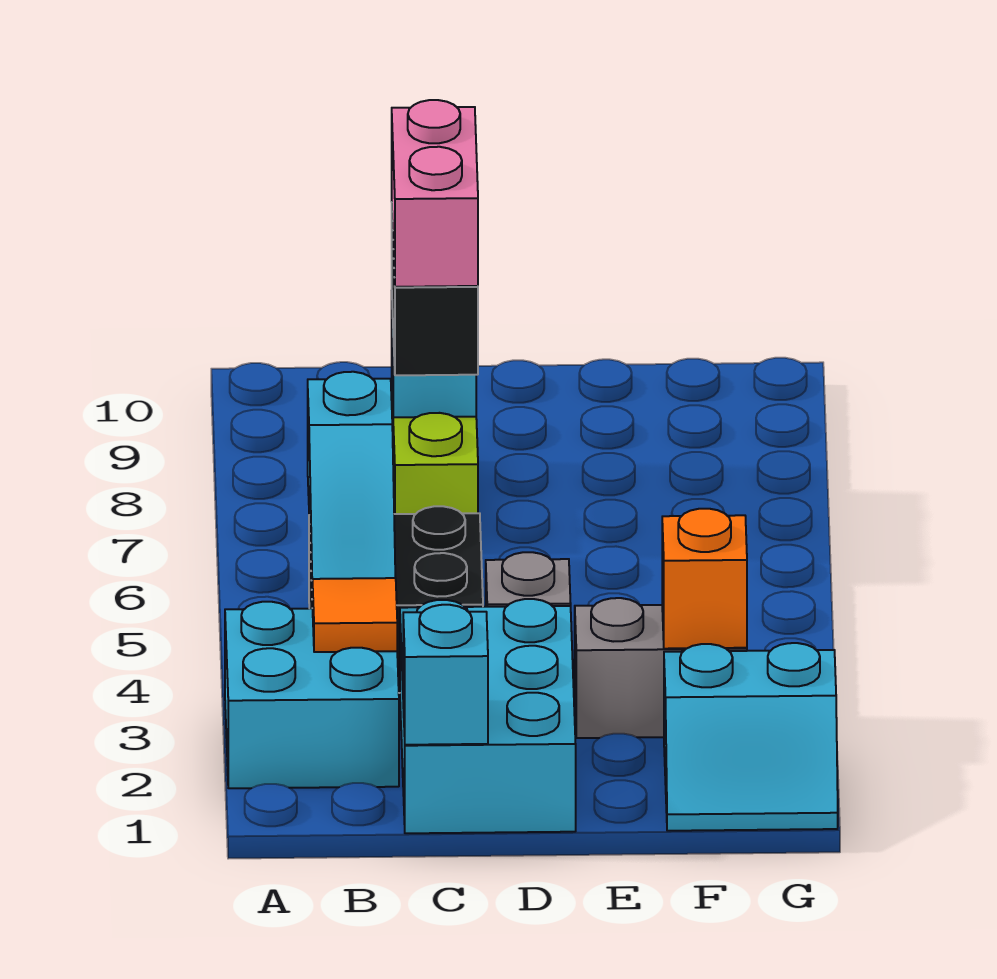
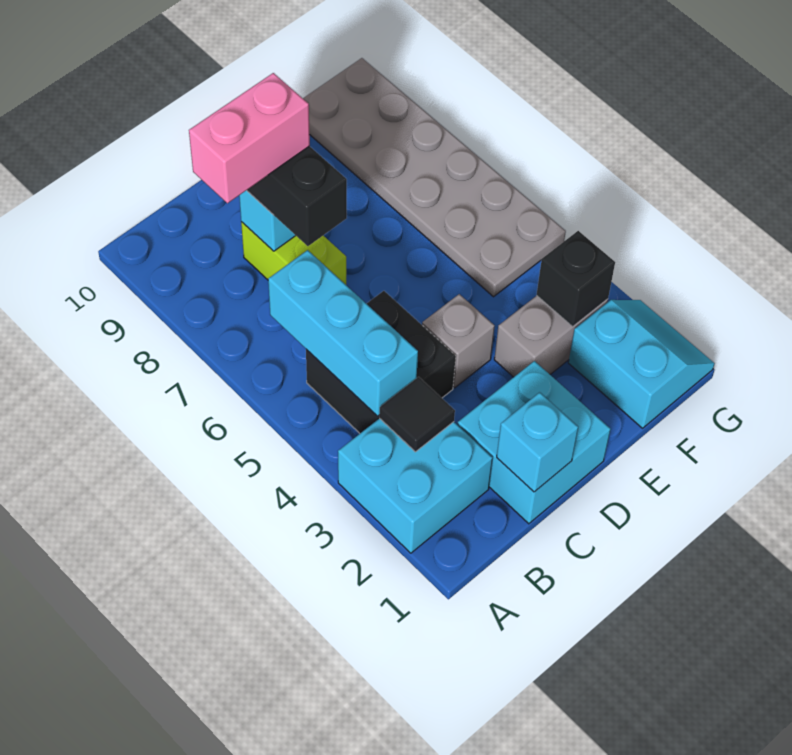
orange 1x1 tile [312,578,397,652] -> black 1x1 tile [379,377,455,452]
cyan 1x3 slope [308,372,395,580] -> cyan 1x3 brick [268,250,418,416]
cyan 2x3 brick [400,599,576,833] -> cyan 2x2 brick [457,361,611,524]
pink 1x2 brick [392,100,478,287] -> pink 1x2 brick turned to [189,73,310,203]
cyan 2x2 slope [664,643,838,831] -> cyan 2x2 slope turned to [568,300,715,428]
orange 1x1 brick [662,509,747,649] -> black 1x1 brick [537,231,615,327]
none -> grey 2x6 plate [303,58,566,297]

